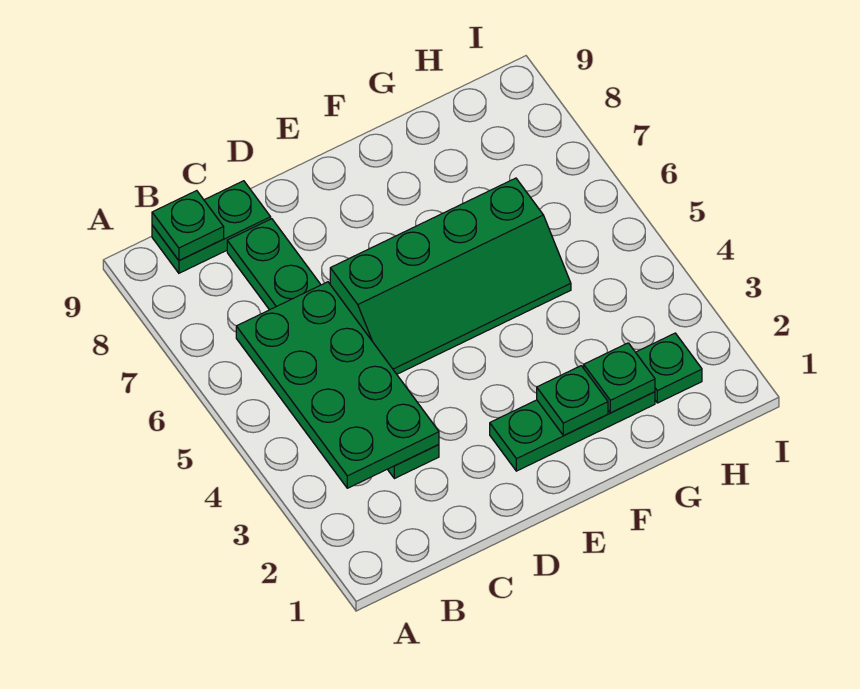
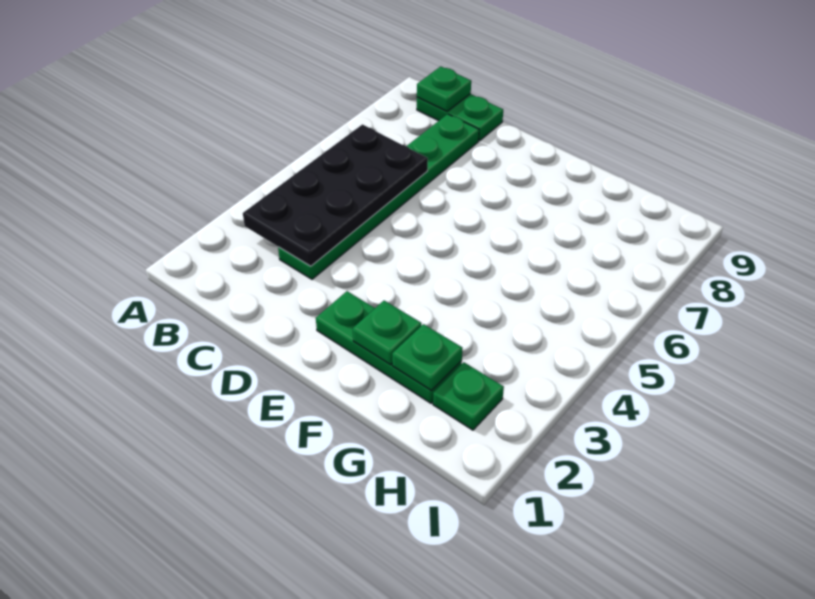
green 2x4 plate [236,282,439,488] -> black 2x4 plate [243,124,428,266]
green 2x4 slope [330,178,571,374] -> none

